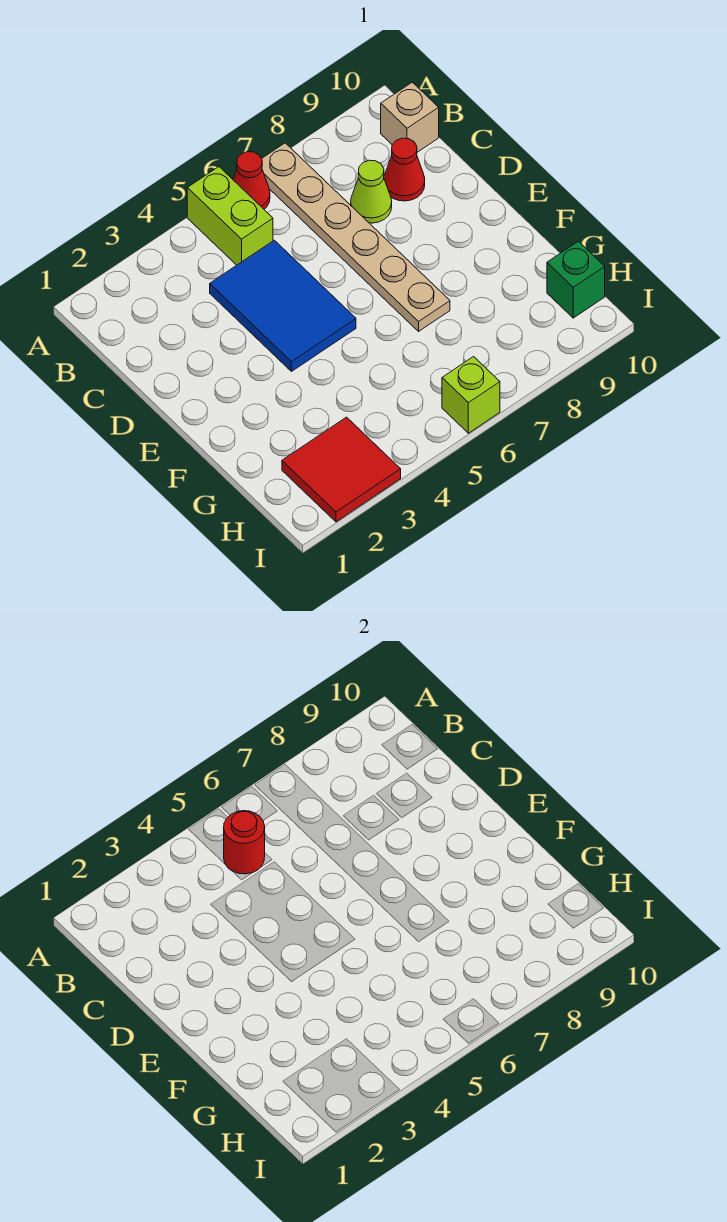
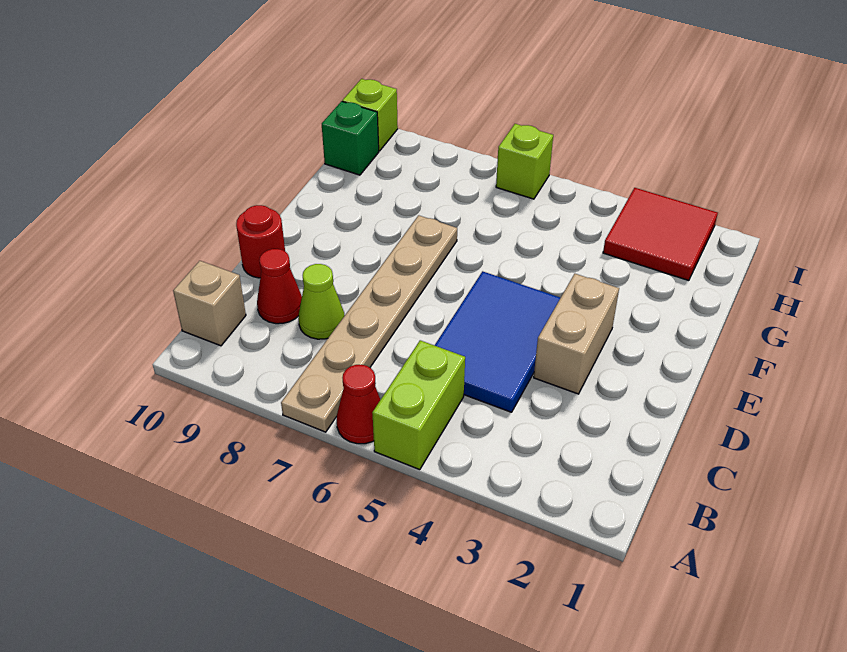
red 1x1 round brick [224,811,265,874] -> red 1x1 round brick moved to [236,205,285,278]
none -> tan 1x2 brick [534,274,619,394]
none -> lime 1x1 brick [342,79,398,151]

